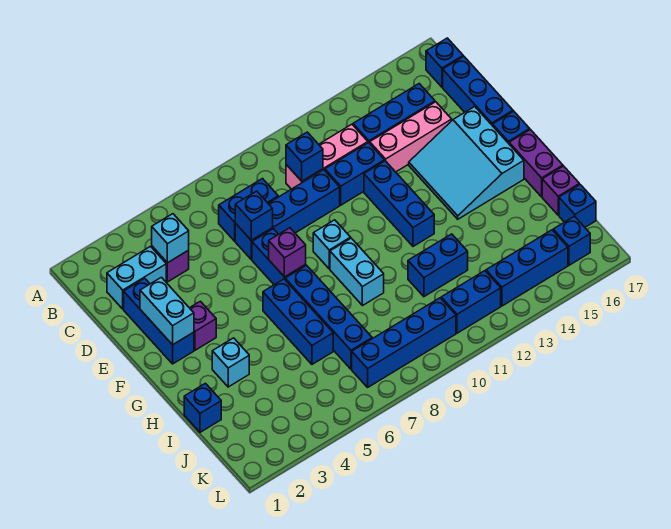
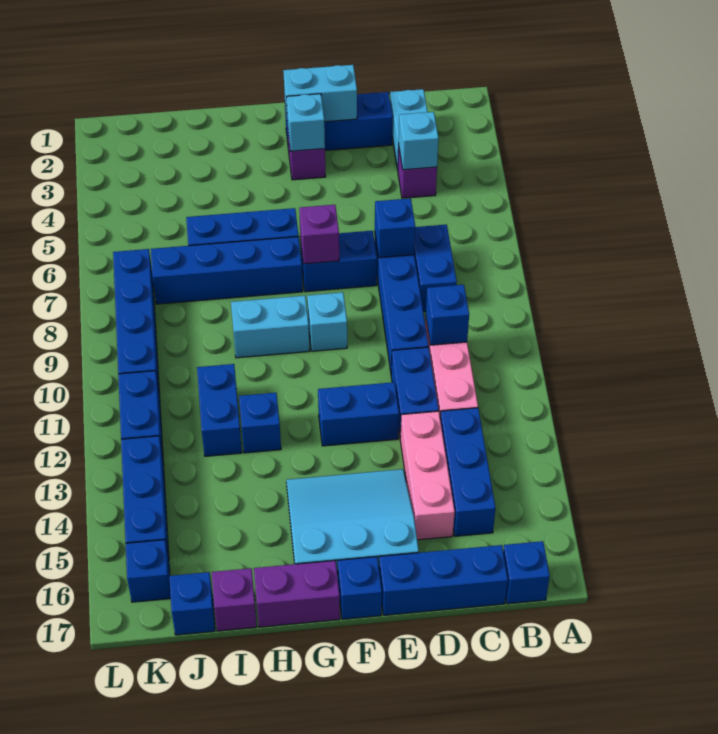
blue 1x3 brick [364,161,434,246] -> blue 1x2 brick [318,382,399,446]
cyan 1x1 brick [212,338,249,387] -> cyan 1x1 brick moved to [286,94,325,151]
blue 1x1 brick [184,383,221,432] -> blue 1x1 brick moved to [239,393,281,453]

